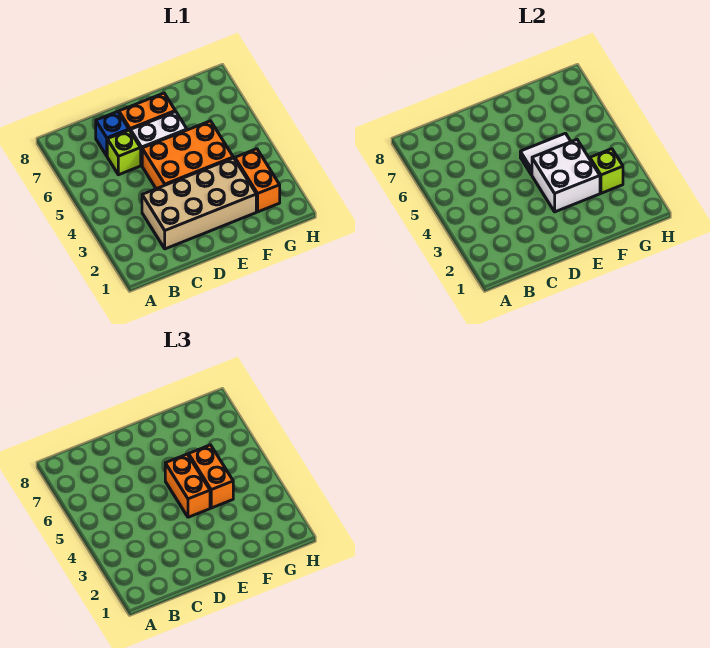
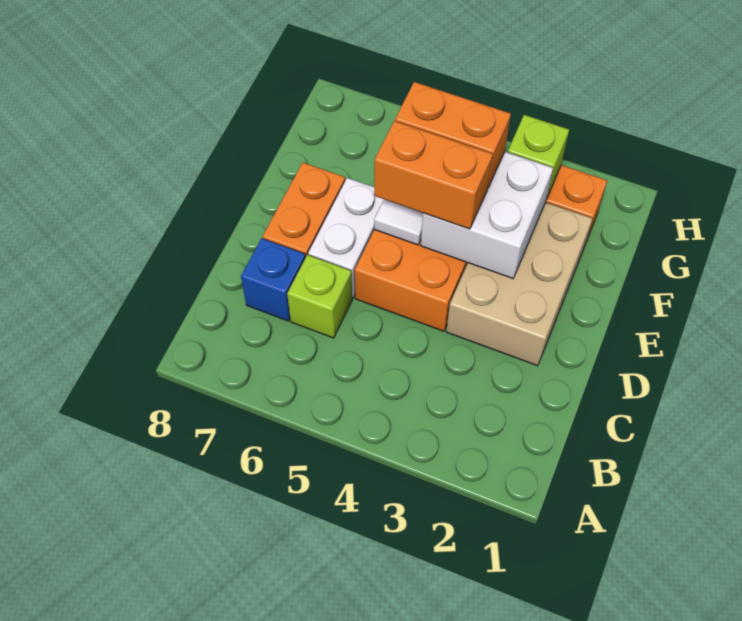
tan 2x4 brick [142,158,256,249] -> tan 2x3 brick [446,202,593,366]

